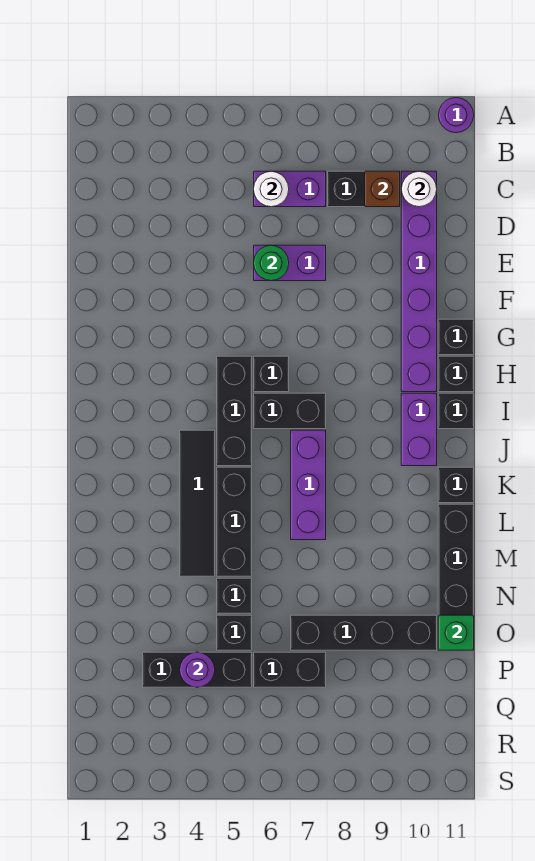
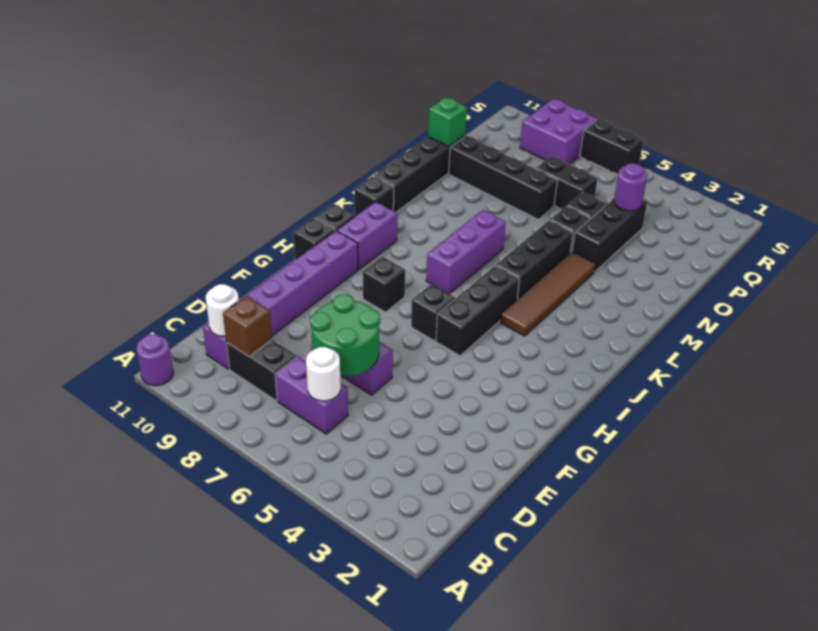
green 1x1 round brick [254,245,289,281] -> green 2x2 round brick [310,294,380,376]
black 1x1 brick [438,319,474,355] -> black 1x1 brick moved to [363,257,405,312]
black 1x2 brick [254,393,326,429] -> black 1x2 brick moved to [580,119,644,174]
black 1x4 tile [180,430,215,576] -> brown 1x4 tile [500,252,596,336]
black 1x3 brick [143,652,252,687] -> black 1x3 brick turned to [572,199,647,271]
none -> purple 2x2 brick [520,99,597,164]

